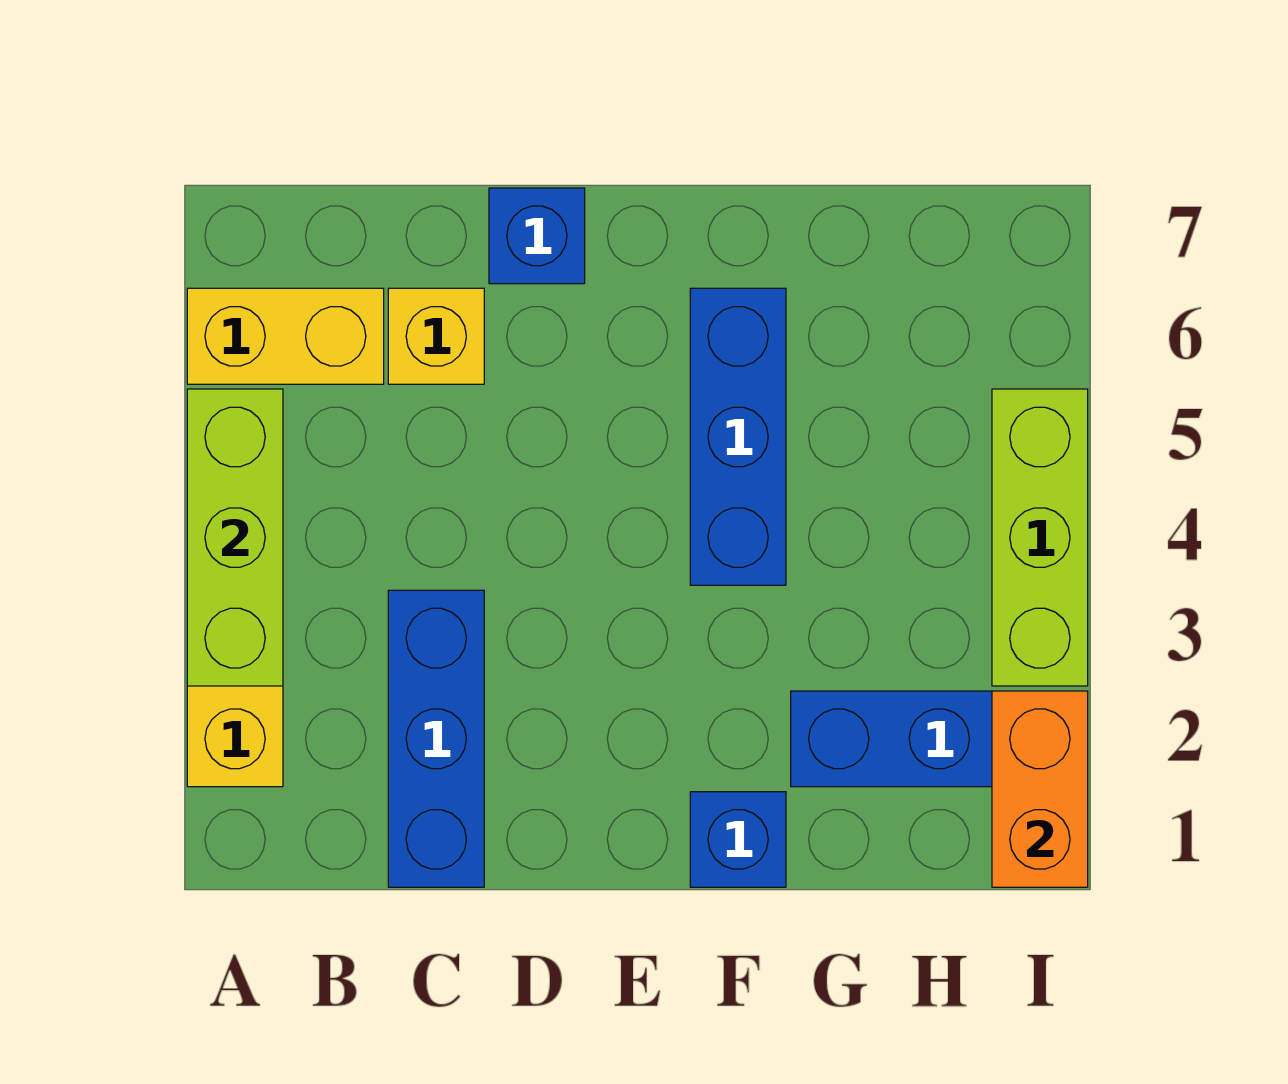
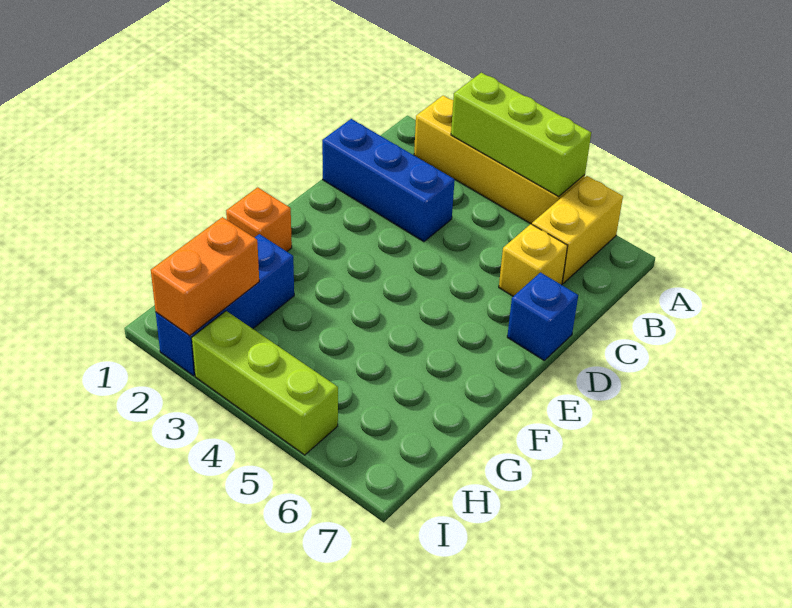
blue 1x1 brick [690,792,786,887] -> orange 1x1 brick [226,187,292,251]
blue 1x3 brick [690,288,786,585] -> none
orange 1x2 brick [992,691,1088,887] -> orange 1x2 brick turned to [151,217,259,336]

